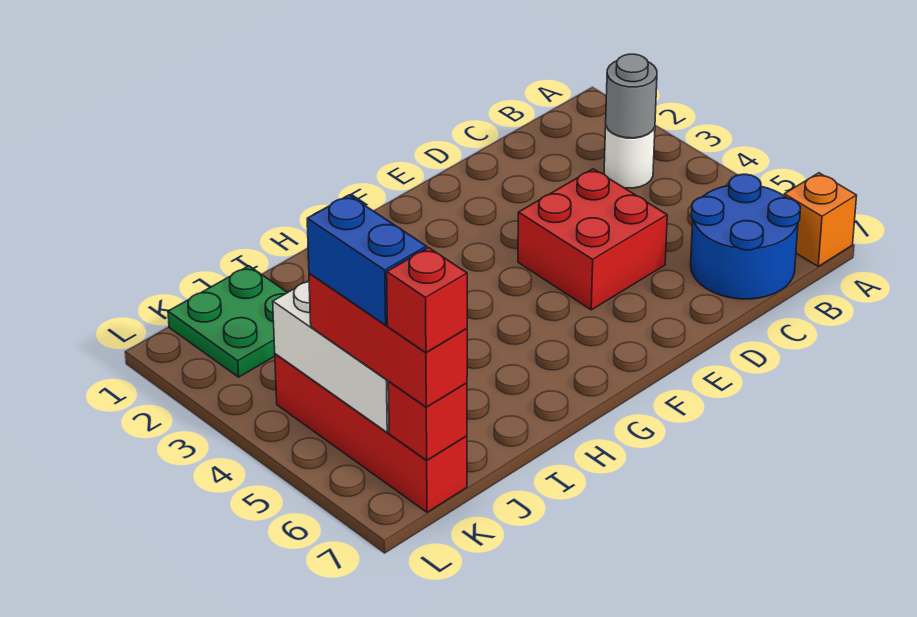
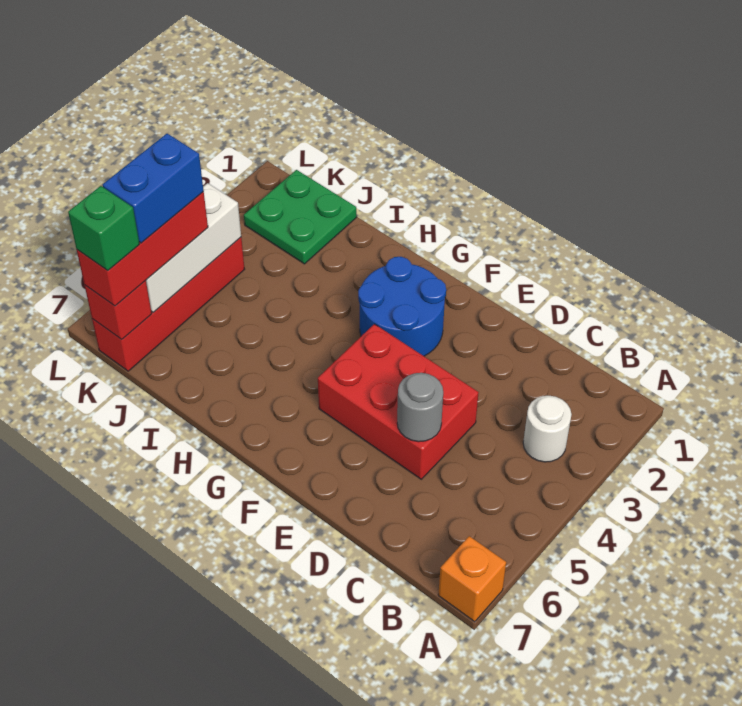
grey 1x1 round brick [606,54,657,138] -> grey 1x1 round brick moved to [397,373,443,442]
blue 2x2 round brick [690,174,801,299] -> blue 2x2 round brick moved to [358,257,446,356]
red 2x2 brick [518,169,667,310] -> red 2x3 brick [318,324,479,479]
red 1x1 brick [387,248,467,353] -> green 1x1 brick [68,186,140,271]

